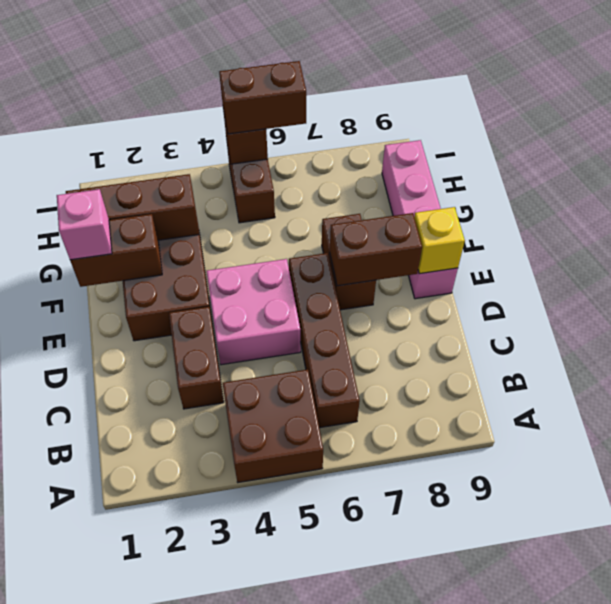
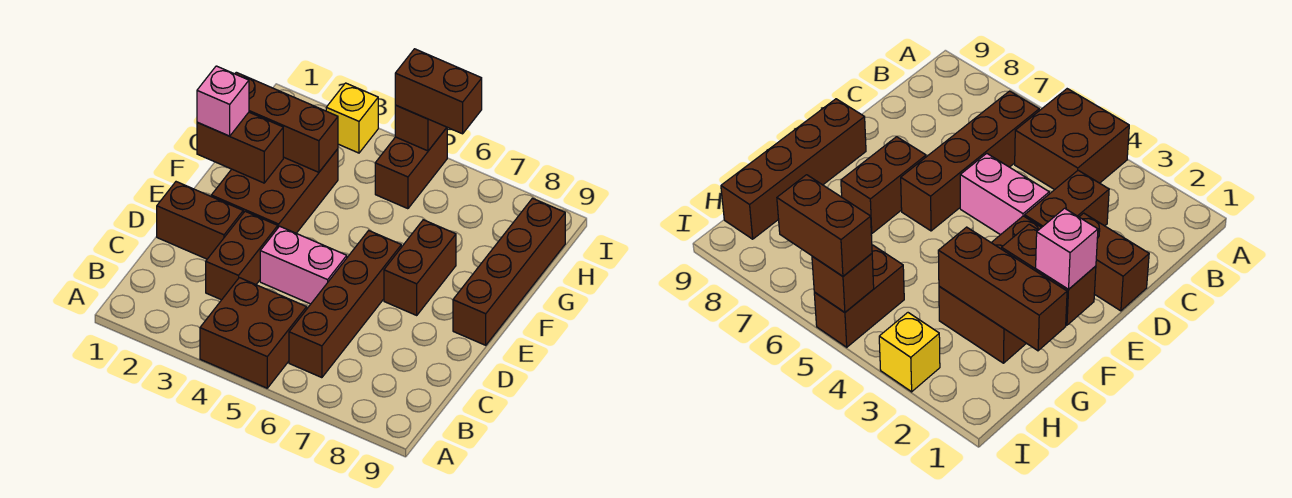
pink 2x2 brick [206,259,301,365] -> pink 1x2 brick [260,226,347,304]
brown 1x2 brick [330,213,422,286] -> brown 1x2 brick moved to [157,182,243,259]
pink 1x4 brick [382,140,458,299] -> brown 1x4 brick [453,198,565,345]
yellow 1x1 brick [414,207,465,274] -> yellow 1x1 brick moved to [326,83,378,153]

